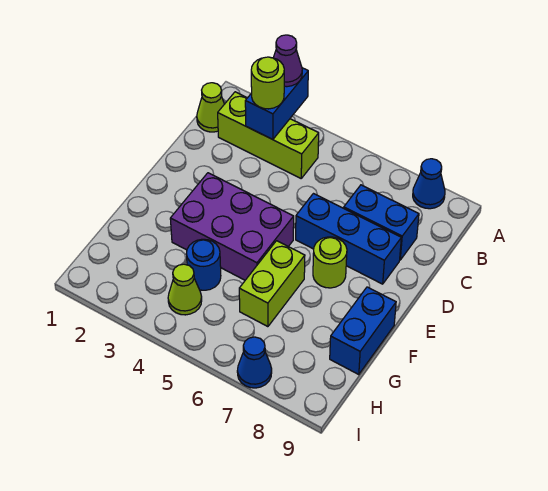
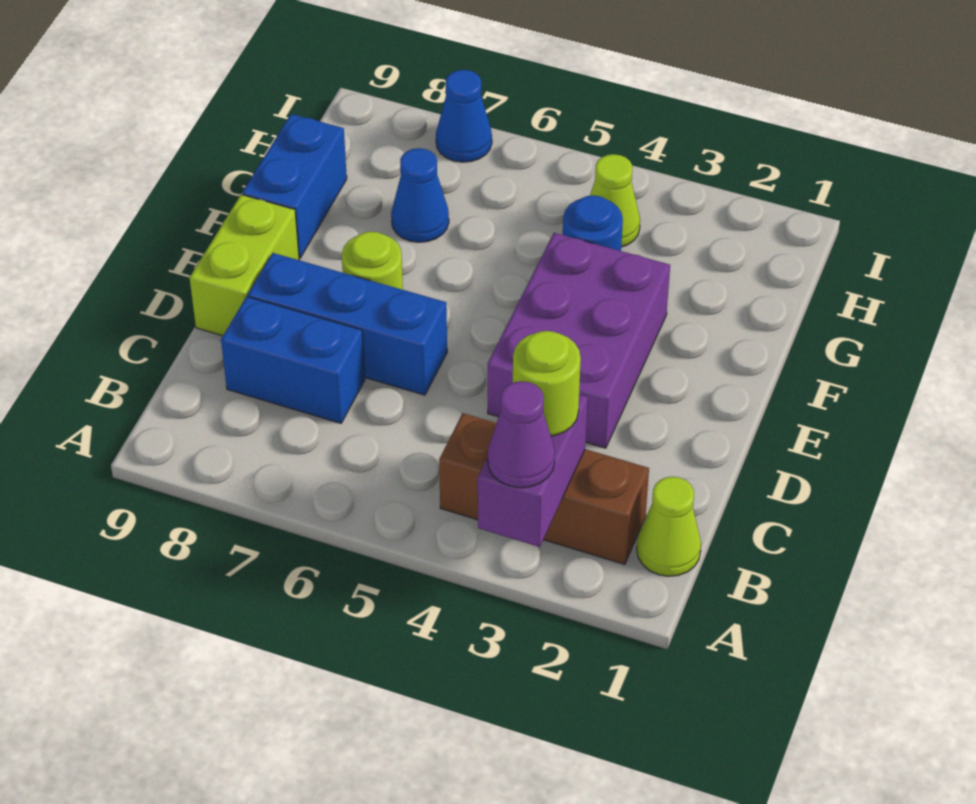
blue 1x2 brick [245,68,308,140] -> purple 1x2 brick [478,395,588,547]
blue 1x1 cone [413,159,445,209] -> blue 1x1 cone moved to [391,148,449,242]
lime 1x3 brick [218,92,319,178] -> brown 1x3 brick [439,413,649,564]
purple 2x3 brick [170,173,294,280] -> purple 2x3 brick turned to [488,233,670,448]
lime 1x2 brick [239,241,305,327] -> lime 1x2 brick moved to [190,195,299,336]

